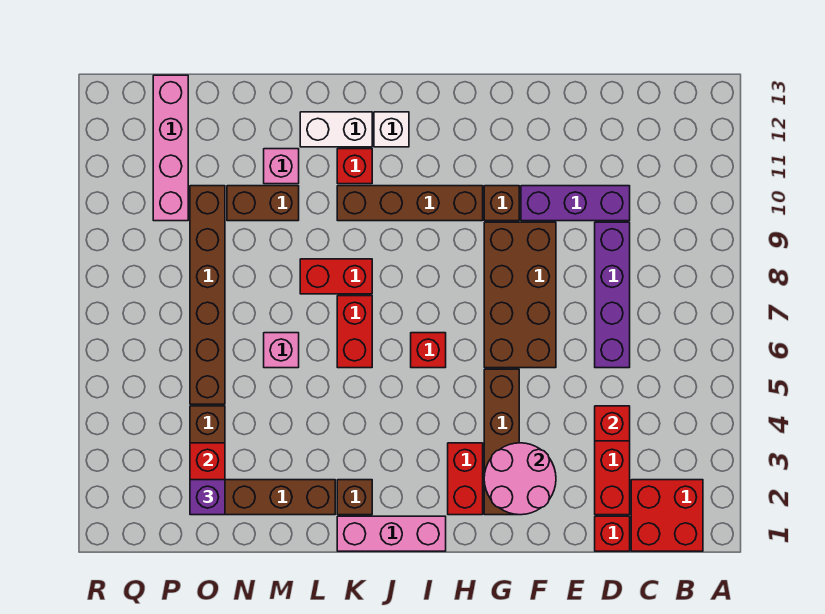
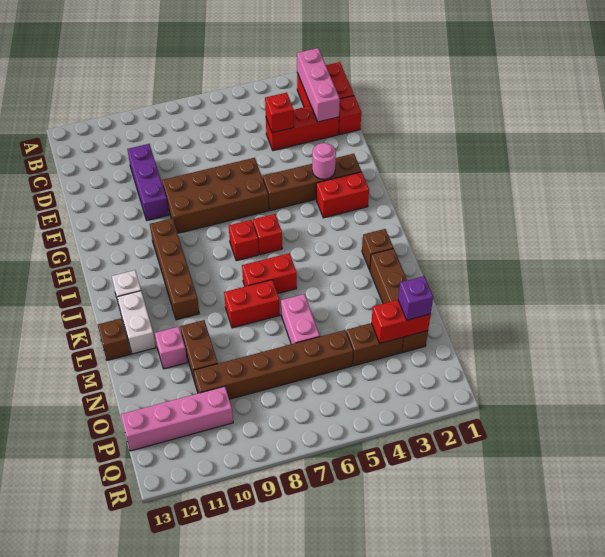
purple 1x4 brick [595,222,630,368] -> none
pink 2x2 round brick [484,443,556,515] -> pink 1x1 round brick [312,143,336,179]
brown 1x1 brick [484,186,519,221] -> brown 1x1 brick moved to [98,318,131,360]
pink 1x3 brick [337,516,446,551] -> pink 1x3 brick moved to [297,48,340,122]
red 1x2 brick [300,259,372,294] -> red 1x2 brick turned to [224,280,280,328]
red 1x1 brick [337,149,372,184] -> red 1x1 brick moved to [229,220,259,261]
pink 1x1 brick [264,333,299,368] -> pink 1x2 brick [281,294,320,344]

